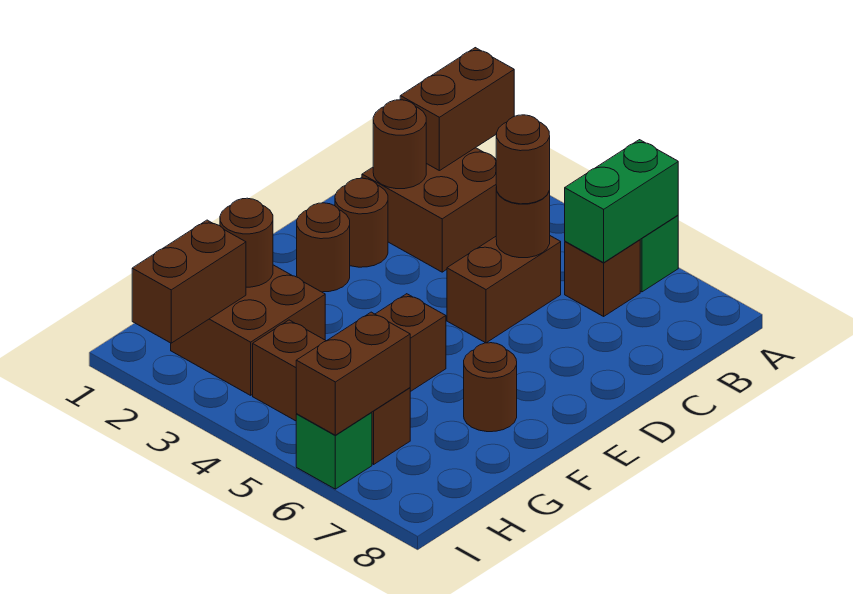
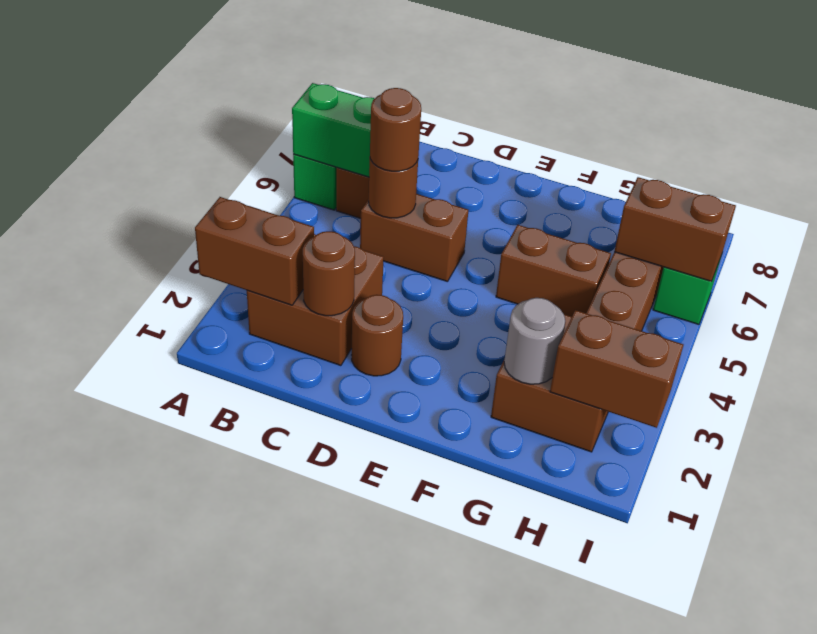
brown 1x1 round brick [297,203,350,292] -> none
brown 1x1 round brick [464,343,517,432] -> none
brown 1x1 round brick [220,198,273,287] -> grey 1x1 round brick [504,298,565,384]

